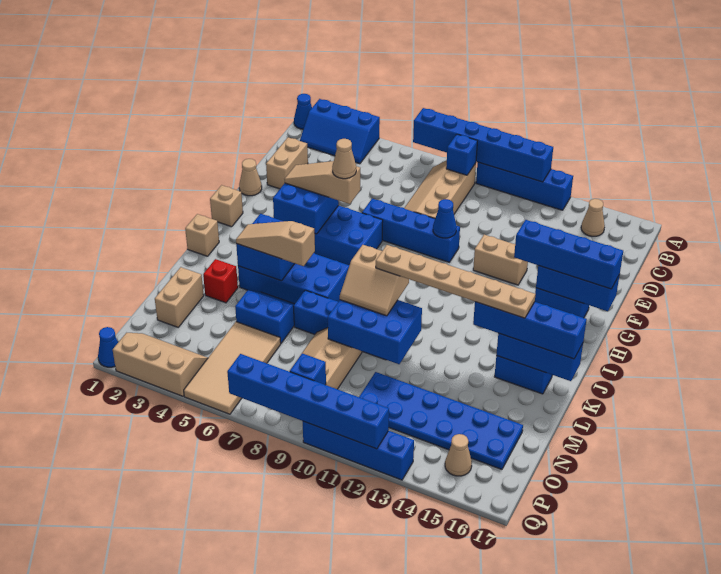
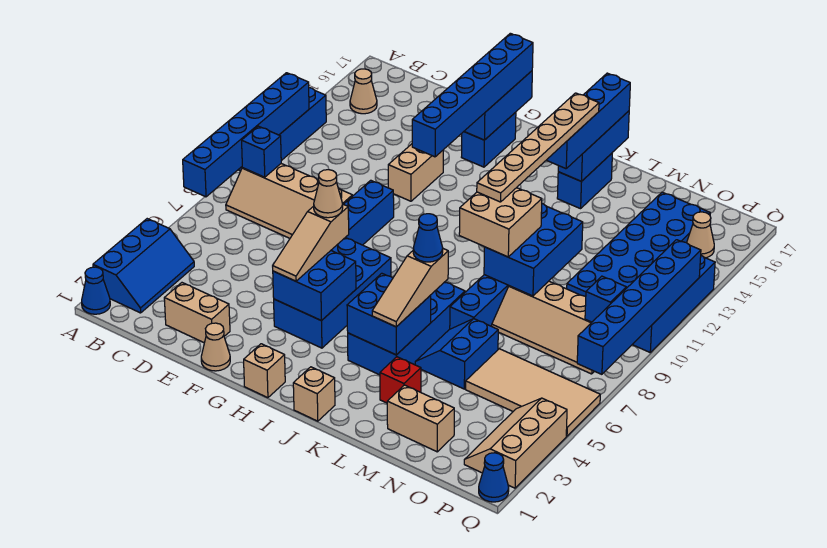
blue 1x1 cone [433,199,457,238] -> blue 1x1 cone moved to [413,214,443,262]
blue 1x4 brick [514,220,623,289] -> blue 1x6 brick [412,33,533,157]
tan 2x2 slope [340,245,409,316] -> tan 2x2 brick [459,188,542,257]

